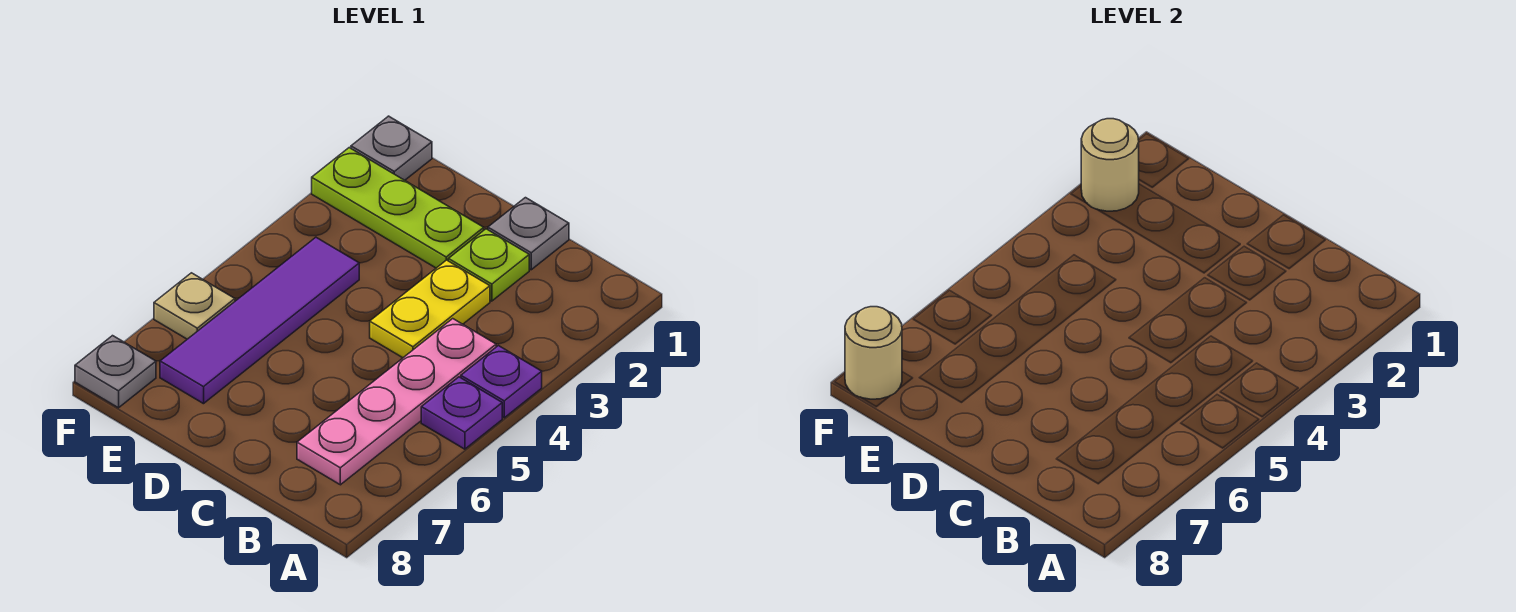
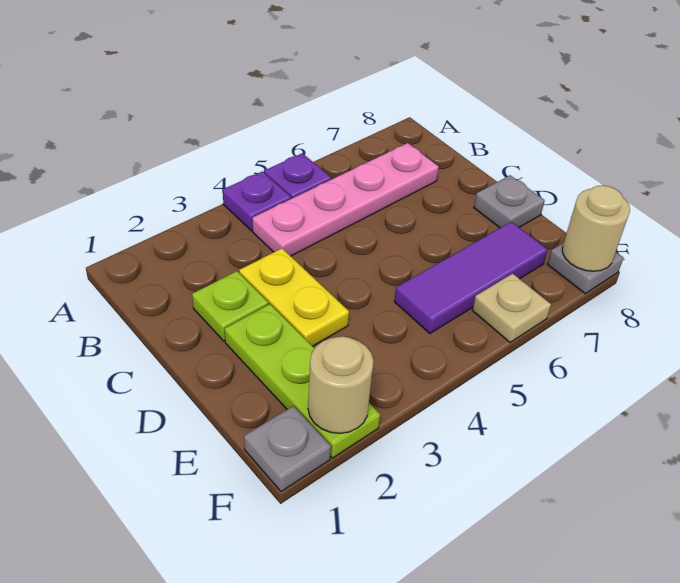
grey 1x1 plate [488,198,569,270] -> grey 1x1 plate moved to [474,175,545,228]
yellow 1x2 plate [370,260,490,358] -> yellow 1x2 plate turned to [239,248,349,346]
purple 1x4 tile [160,237,359,404] -> purple 1x3 tile [394,222,548,334]

